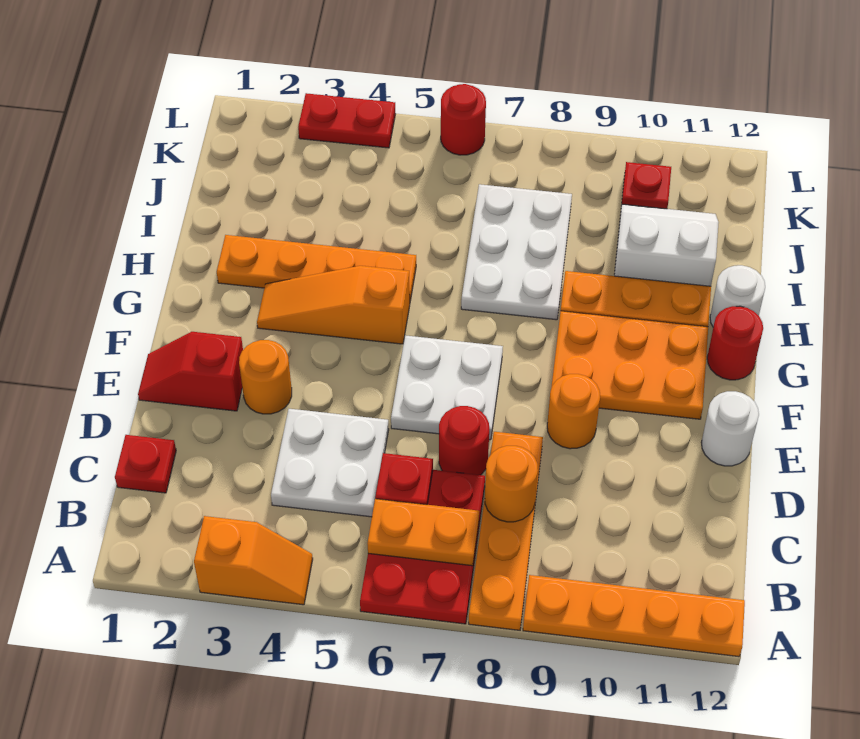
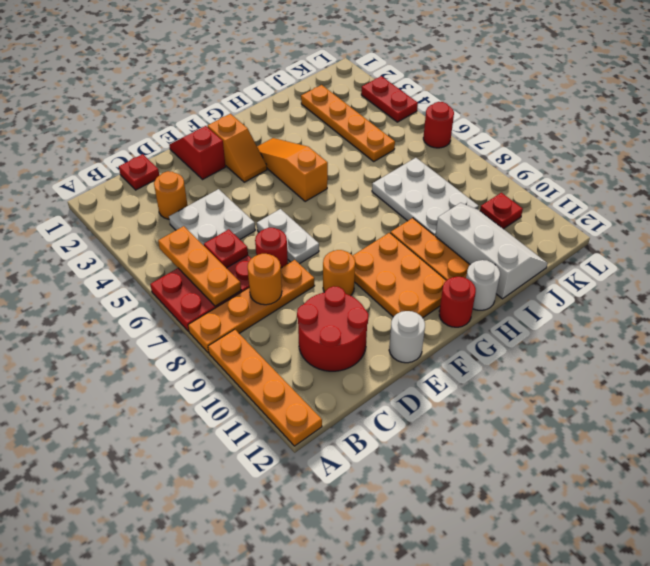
orange 1x2 slope [194,516,313,605] -> orange 1x2 slope moved to [208,114,267,182]
orange 1x2 plate [367,499,479,566] -> orange 1x3 plate [158,226,241,306]
none -> red 2x2 round brick [297,286,369,371]
orange 1x1 round brick [239,340,292,414] -> orange 1x1 round brick moved to [154,171,188,219]
white 2x2 plate [391,335,503,440] -> white 1x2 plate [257,209,319,264]
orange 1x4 plate [217,235,416,301] -> orange 1x4 plate moved to [301,85,395,161]
white 2x3 plate [461,184,572,320] -> white 2x3 plate turned to [372,158,479,236]
white 2x2 slope [614,204,719,286] -> white 2x3 slope [436,203,548,299]

